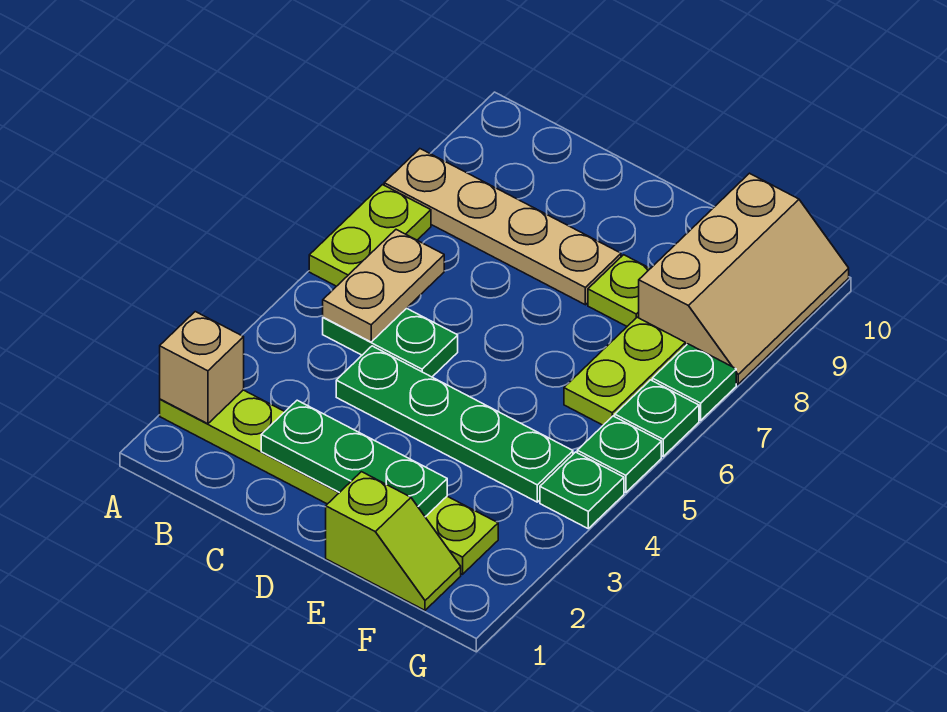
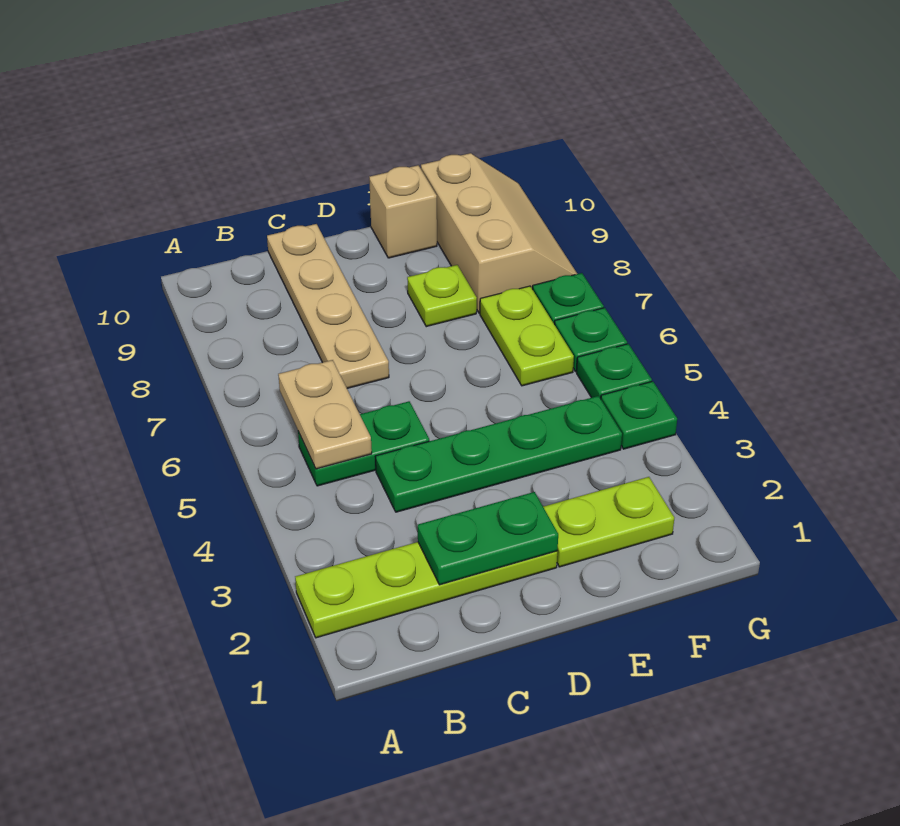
tan 1x1 brick [160,312,244,424] -> tan 1x1 brick moved to [369,165,437,258]
lime 1x2 plate [309,185,431,286] -> none
tan 1x4 plate [384,149,621,305] -> tan 1x4 plate turned to [267,224,389,388]
green 1x3 plate [261,400,447,517] -> green 1x2 plate [418,492,558,585]
lime 1x2 slope [326,472,461,610] -> none

